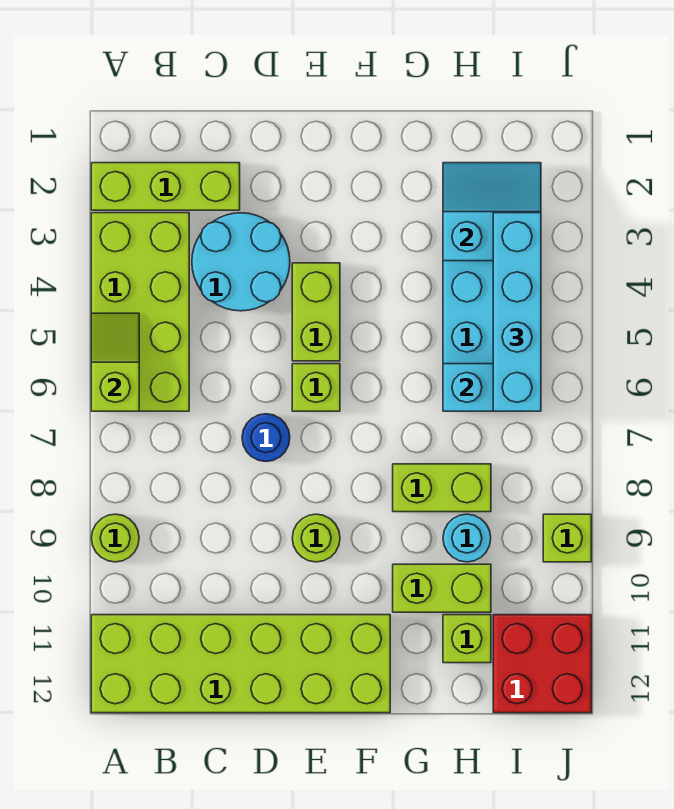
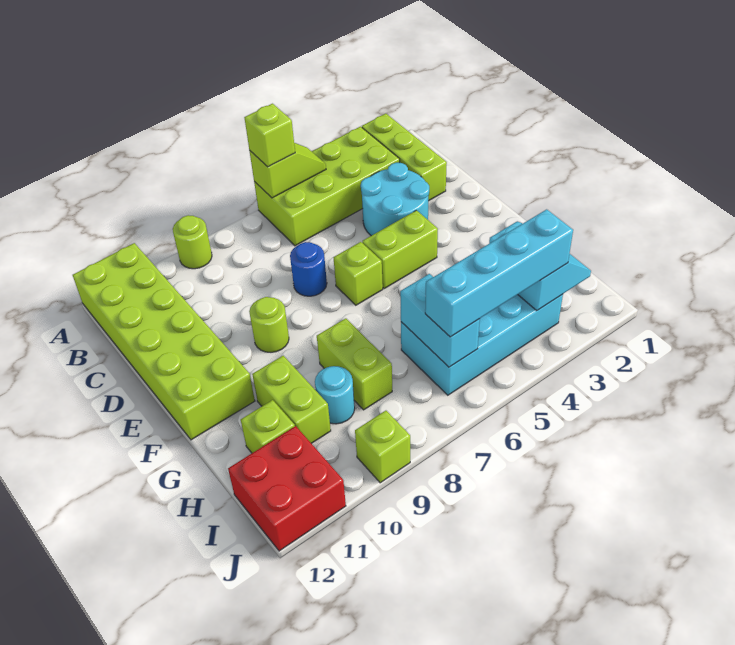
none -> lime 1x1 brick [244,104,295,167]

